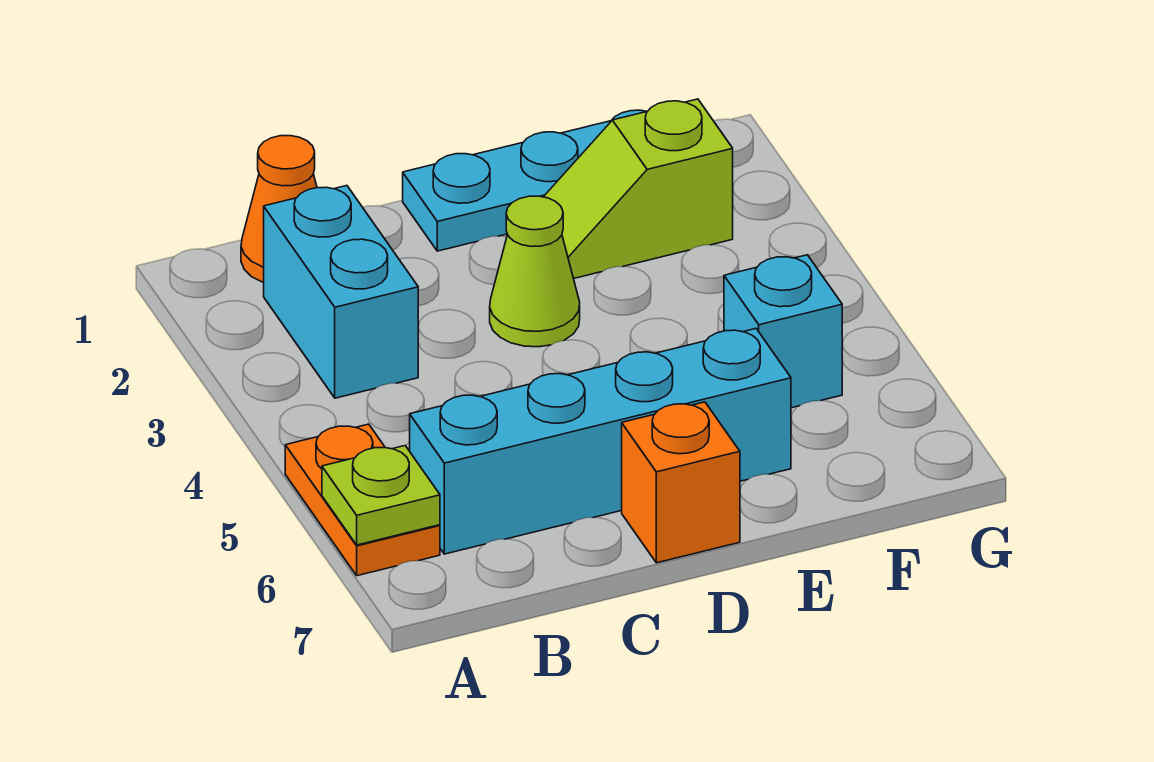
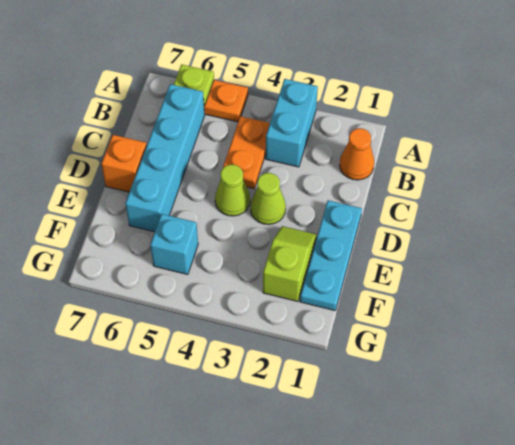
cyan 1x2 brick [264,186,418,398] -> cyan 1x2 brick turned to [266,79,318,167]
none -> orange 1x2 plate [223,116,270,189]
none -> lime 1x1 cone [215,165,250,216]

